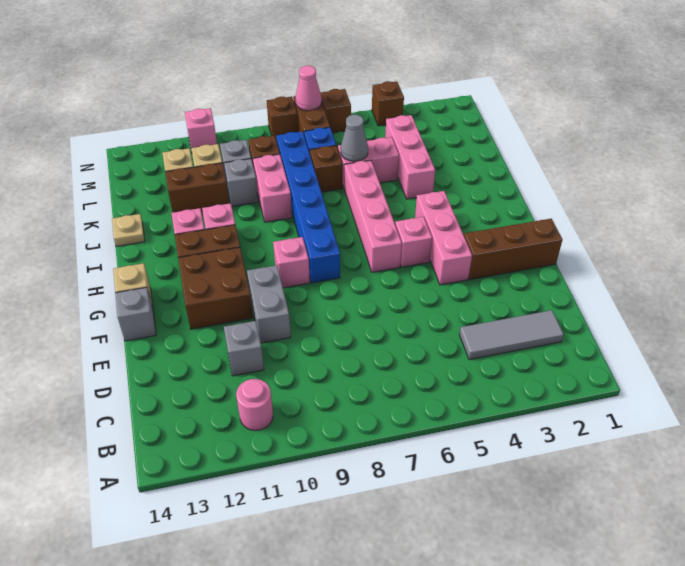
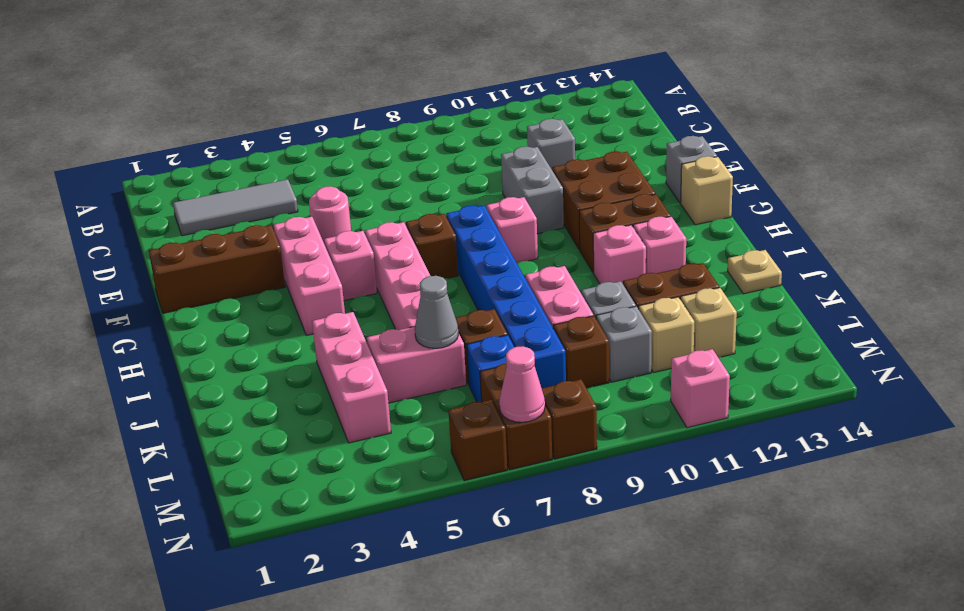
pink 1x1 round brick [236,379,273,430] -> pink 1x1 round brick moved to [309,186,351,244]
brown 1x1 brick [372,81,404,126] -> brown 1x1 brick moved to [406,214,458,278]

